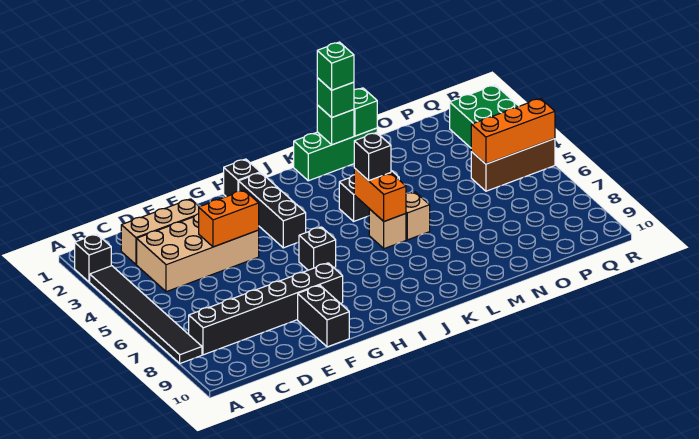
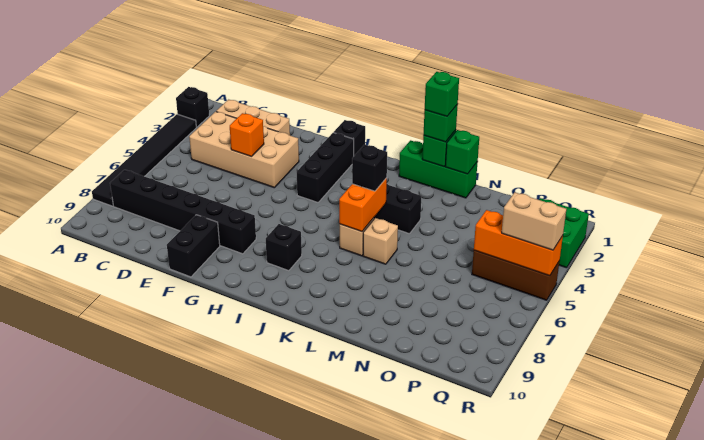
orange 1x2 brick [199,190,259,247] -> orange 1x1 brick [230,113,264,157]
black 1x1 brick [299,227,336,270] -> black 1x1 brick moved to [266,224,302,271]
none -> tan 1x2 brick [502,192,566,250]

